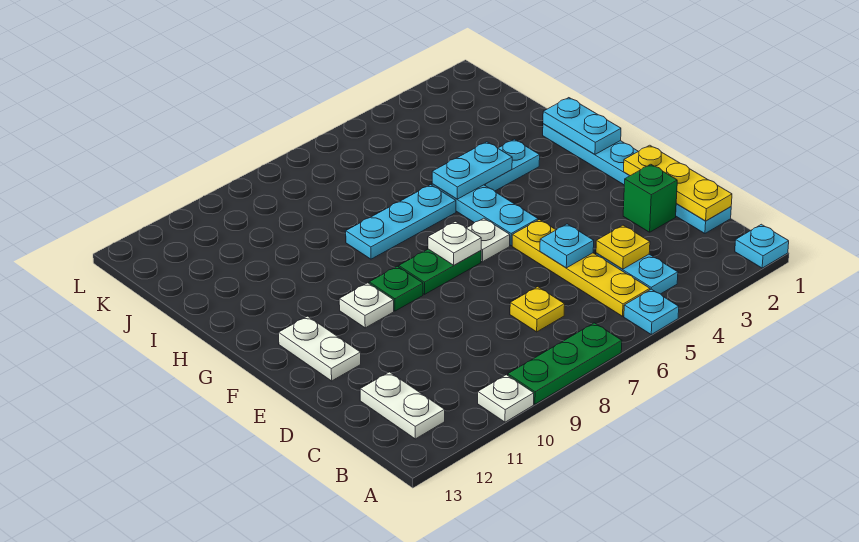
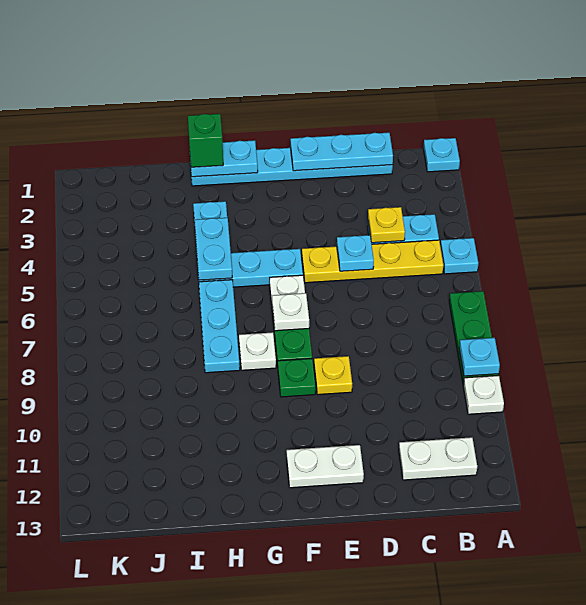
none -> cyan 1x1 plate [459,338,500,376]
yellow 1x3 plate [624,145,732,221] -> cyan 1x3 plate [291,133,393,171]
yellow 1x1 plate [510,287,565,332] -> yellow 1x1 plate moved to [314,356,352,395]
green 1x1 brick [623,164,677,232] -> green 1x1 brick moved to [188,114,223,167]
white 1x1 plate [339,283,394,328] -> white 1x1 plate moved to [239,332,276,370]

